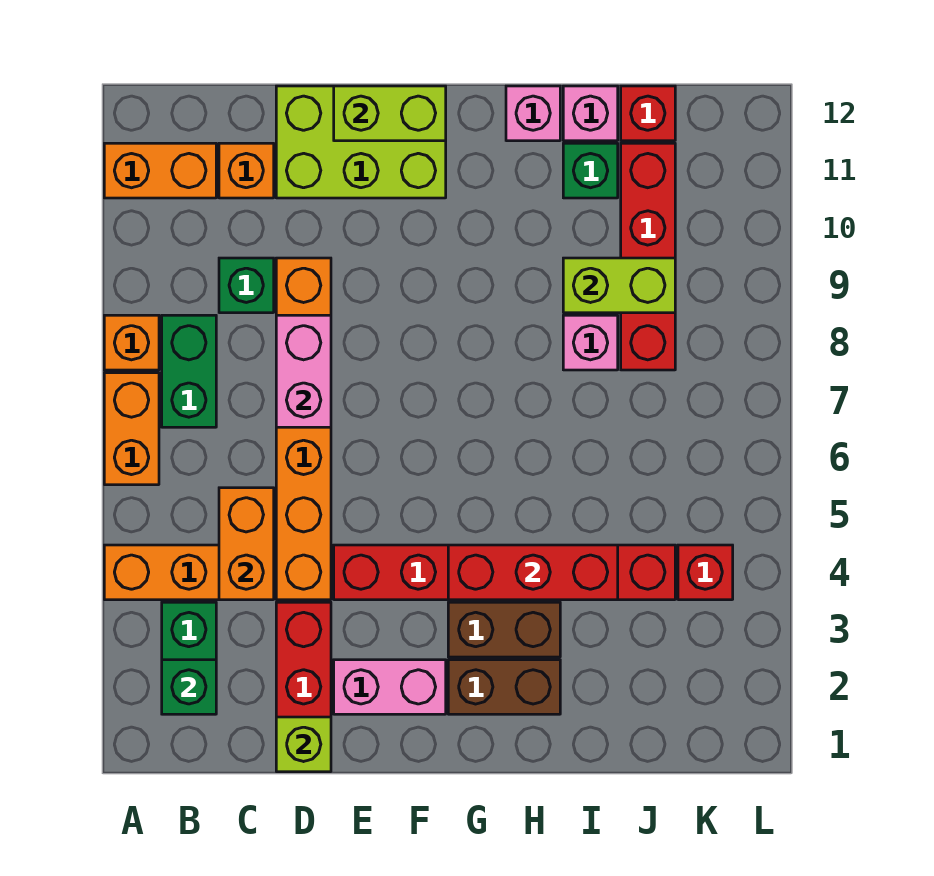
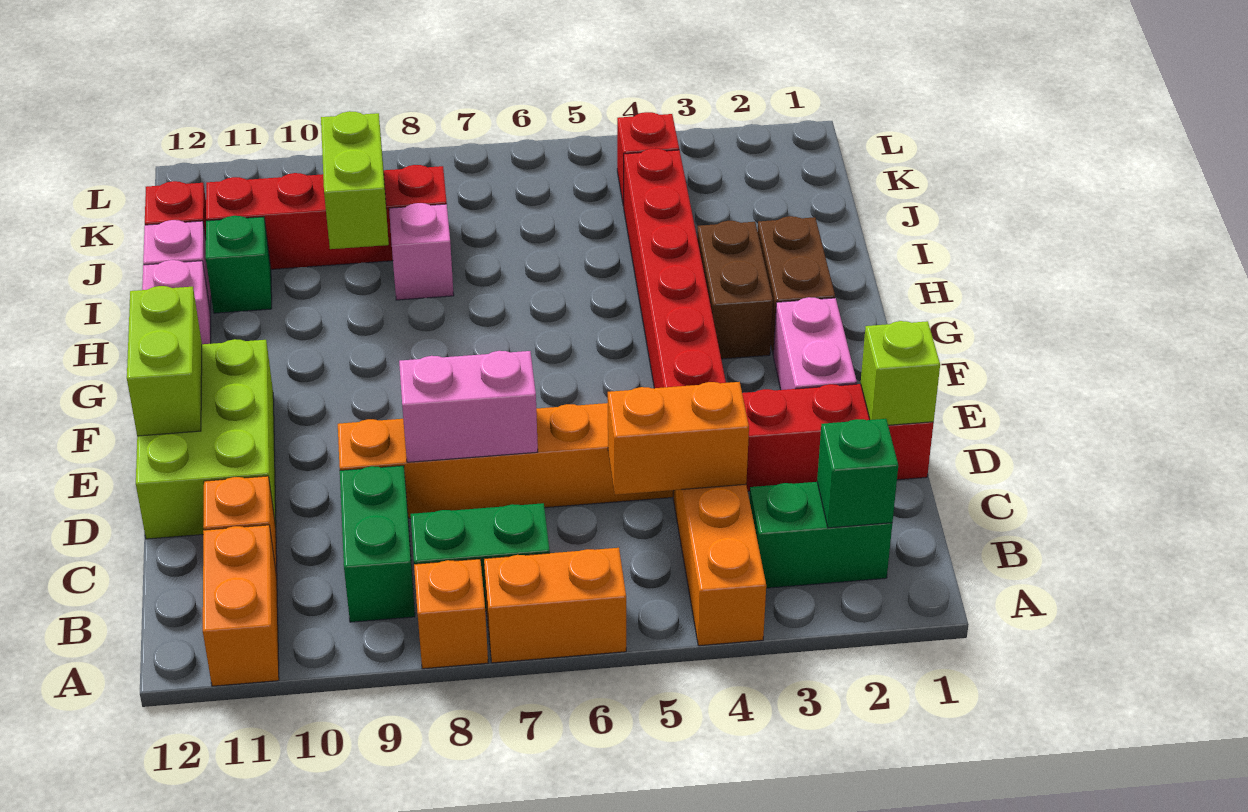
green 1x1 brick [219,258,274,313] -> green 1x2 brick [340,466,415,622]
red 1x3 brick [448,545,618,600] -> none

